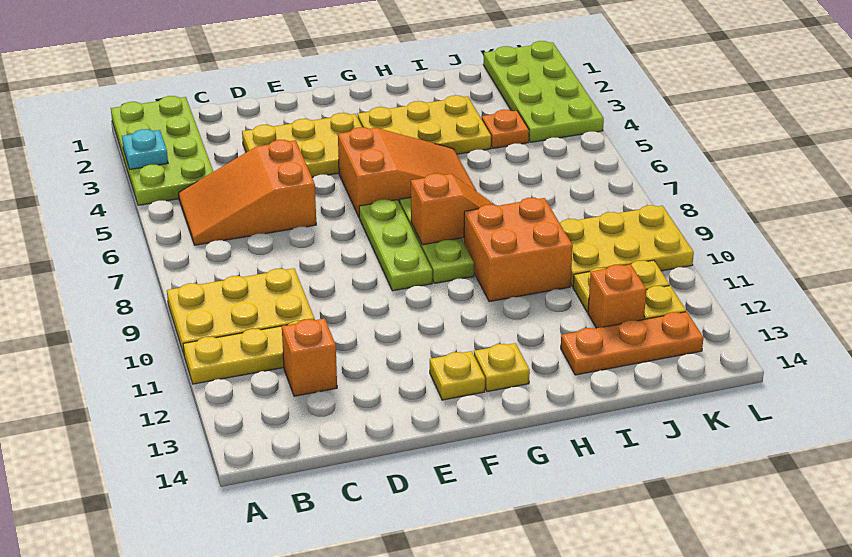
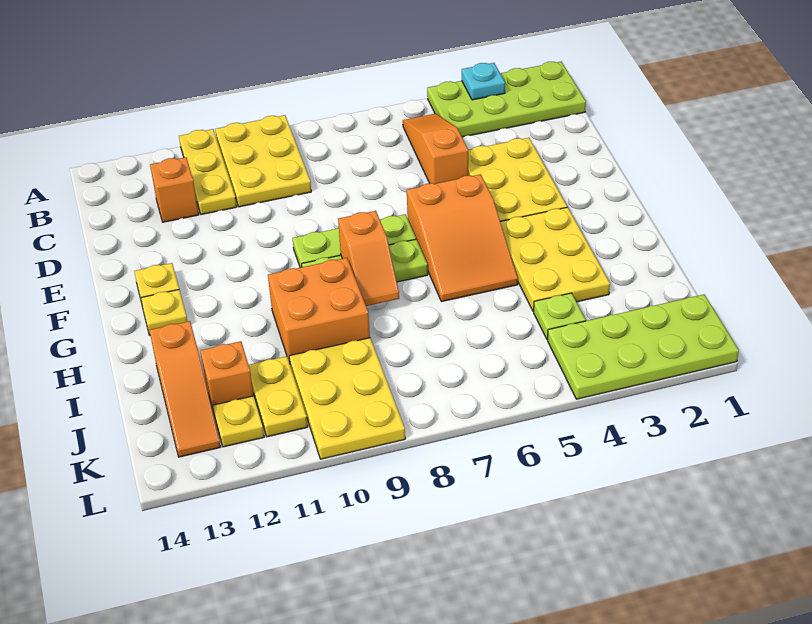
orange 2x3 slope [179,140,316,245] -> orange 1x3 slope [403,114,468,184]
orange 1x3 plate [561,312,703,375] -> orange 1x3 slope [149,321,220,457]
orange 1x1 plate [482,110,529,148] -> lime 1x1 plate [534,293,586,340]

